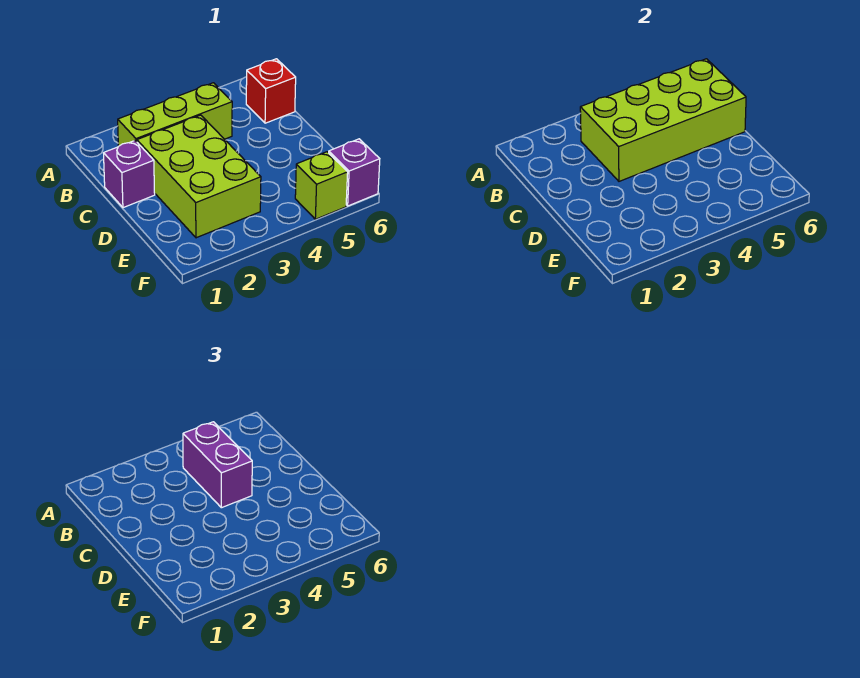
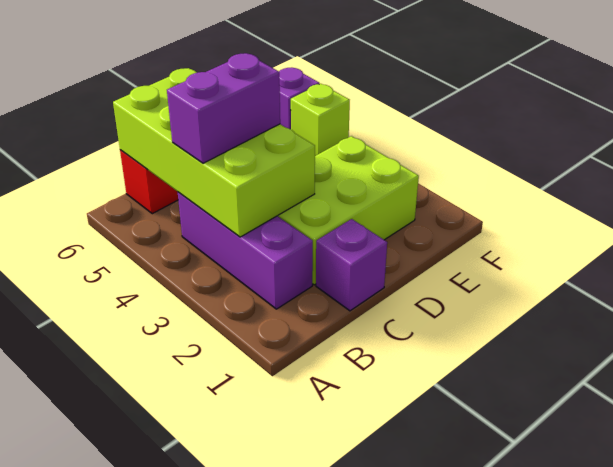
lime 1x3 brick [118,83,232,146] -> purple 1x3 brick [178,192,313,309]

